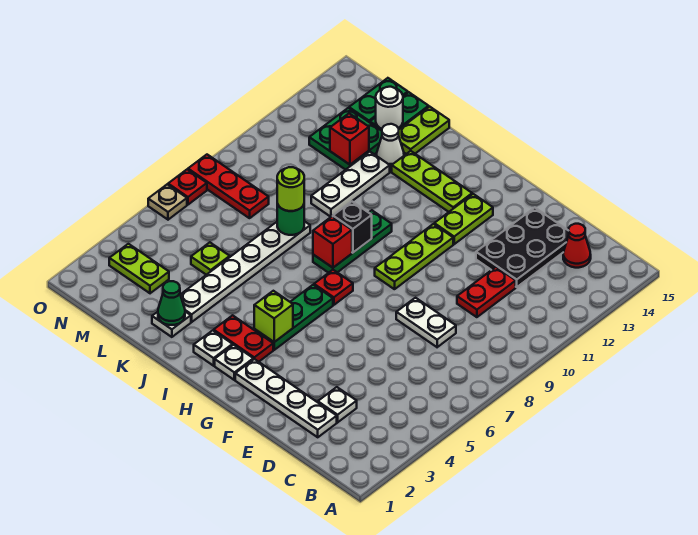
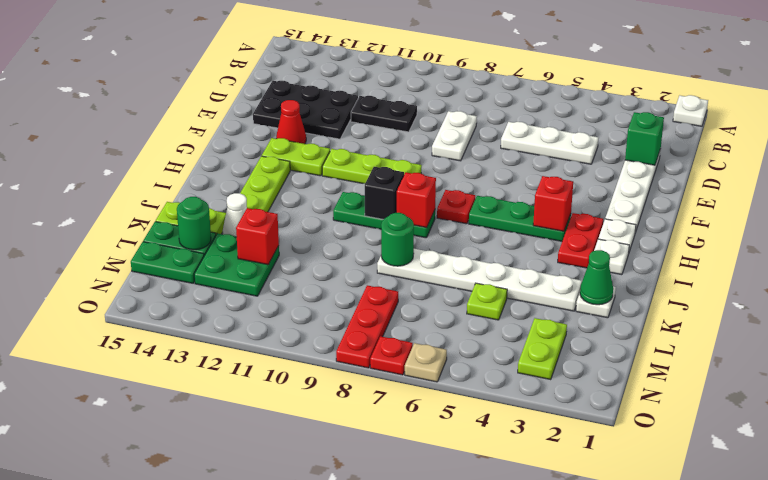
red 1x1 cone [563,224,591,268] -> red 1x1 cone moved to [276,100,306,144]
none -> green 1x1 brick [625,112,664,165]
white 1x1 plate [318,387,357,422] -> white 1x1 plate moved to [673,95,708,126]
red 1x2 plate [457,267,516,317] -> black 1x2 plate [351,96,417,132]
lime 1x1 brick [254,291,293,342] -> red 1x1 brick [533,176,573,231]
lime 1x1 round brick [277,167,304,211] -> none
white 1x3 plate [311,152,390,217] -> white 1x3 plate moved to [501,122,598,164]
white 1x1 round brick [376,87,403,129] -> green 1x1 round brick [177,197,211,250]

